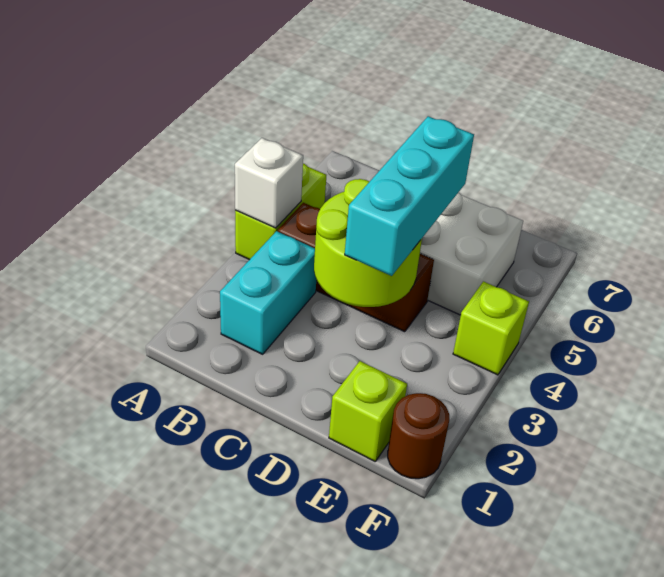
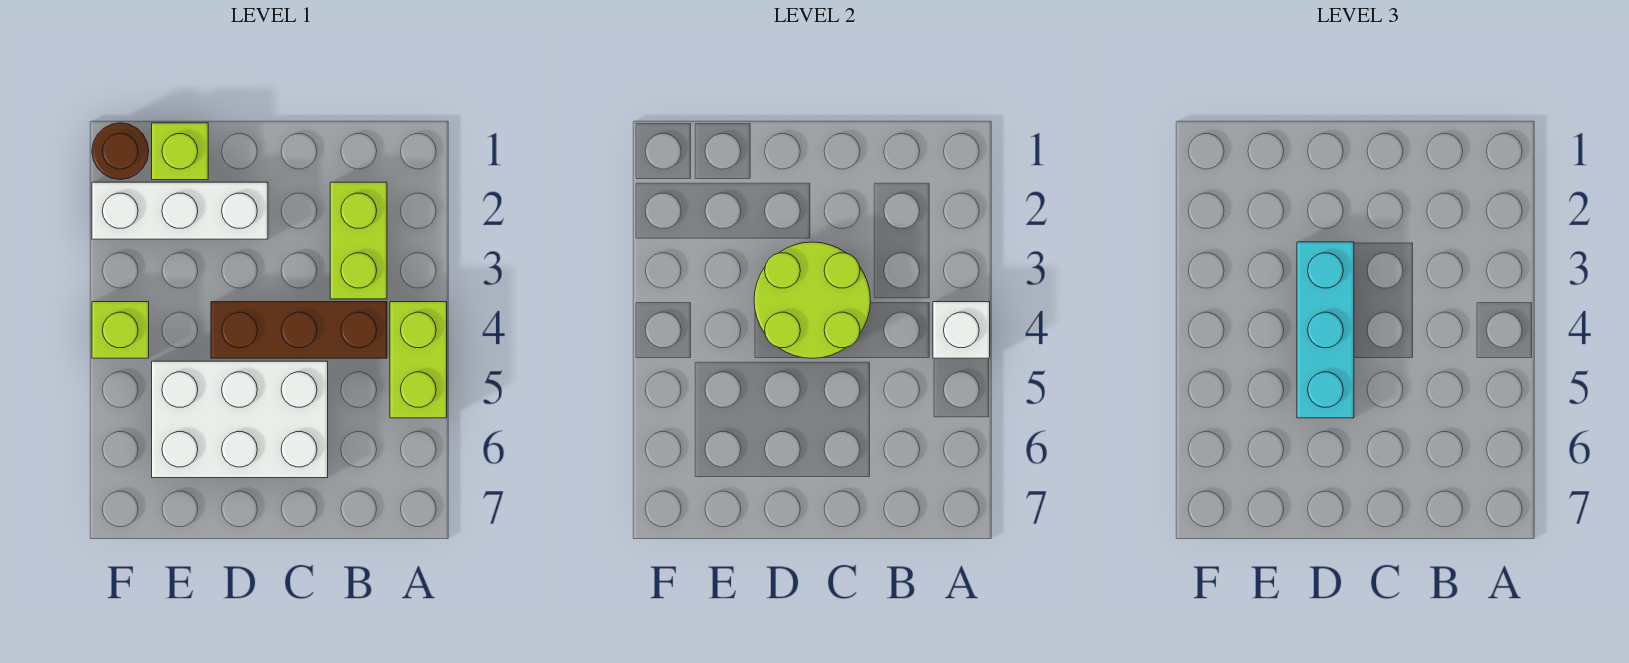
cyan 1x2 brick [220,231,316,354] -> lime 1x2 brick [330,182,387,299]
none -> white 1x3 brick [92,182,268,239]

